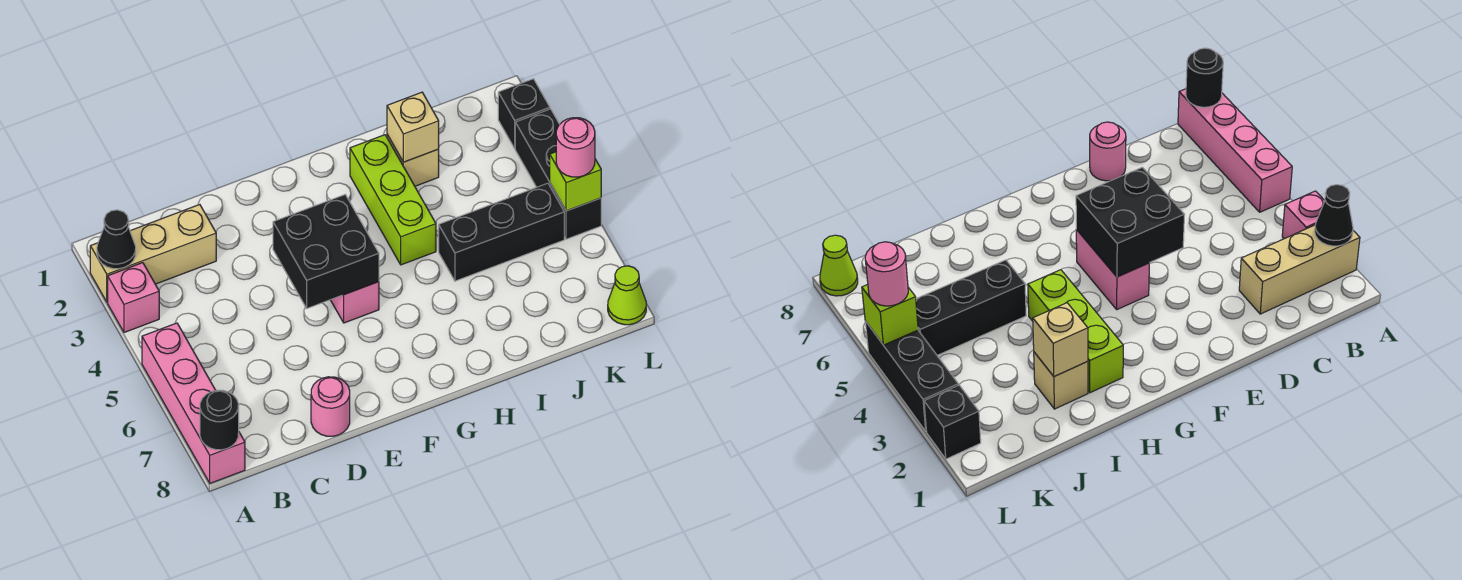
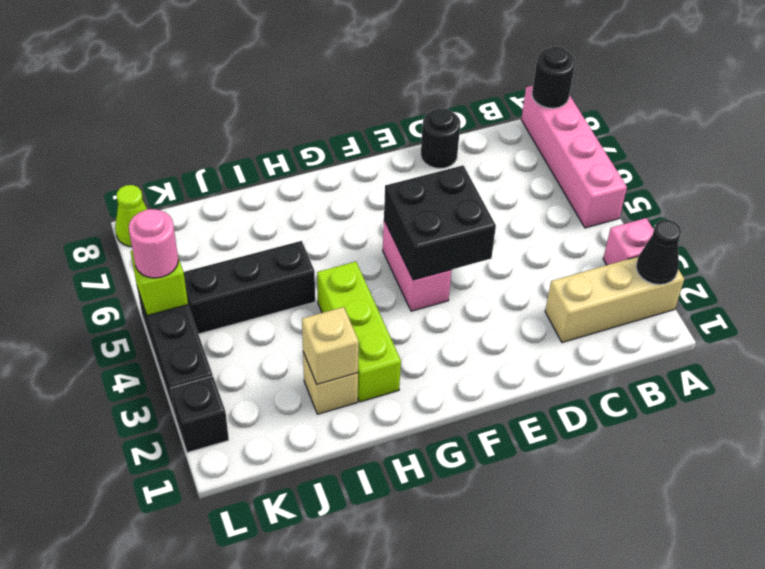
pink 1x1 round brick [311,377,350,436] -> black 1x1 round brick [421,108,461,168]

